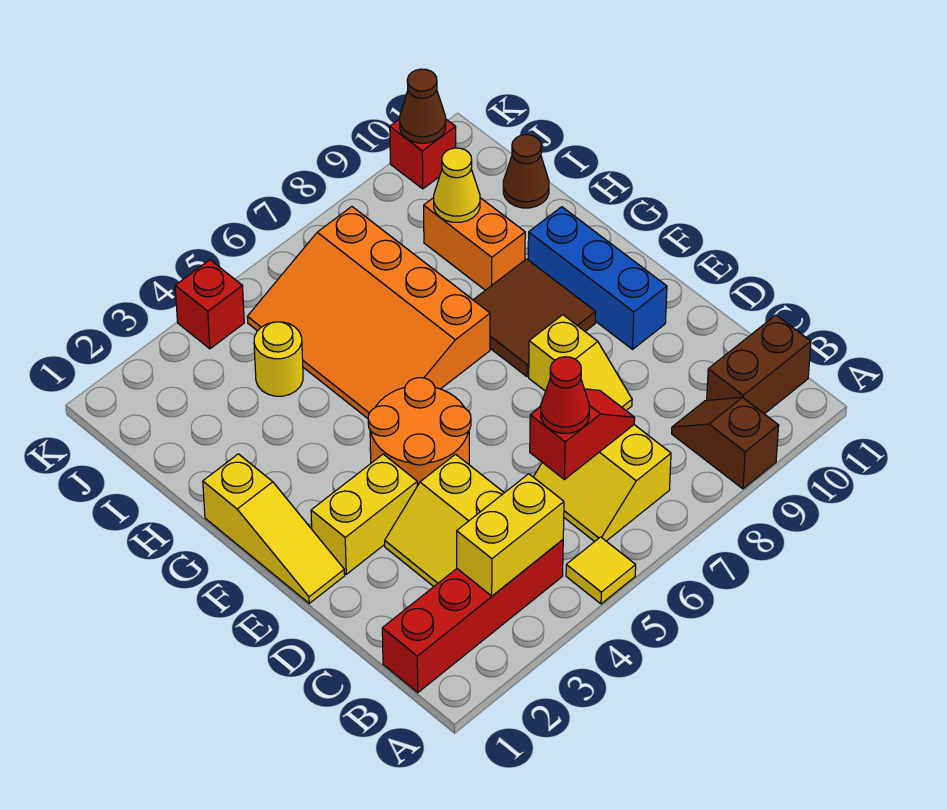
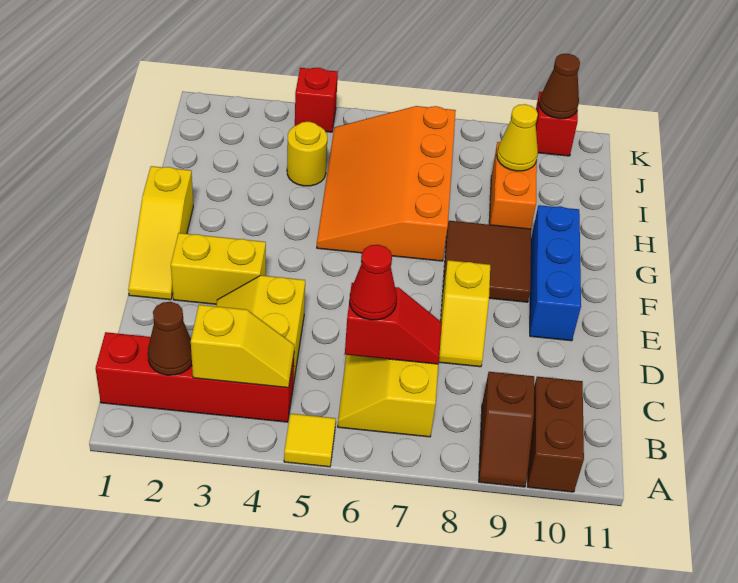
brown 1x2 slope [672,397,779,489] -> brown 1x2 slope turned to [479,372,534,487]
yellow 1x2 brick [457,474,564,596] -> yellow 1x2 slope [191,305,294,388]
brown 1x2 brick [707,315,811,414] -> brown 1x2 brick turned to [528,377,584,492]
orange 2x2 round brick [368,378,471,486] -> none
brown 1x1 cone [503,135,549,208] -> brown 1x1 cone moved to [148,302,192,375]

